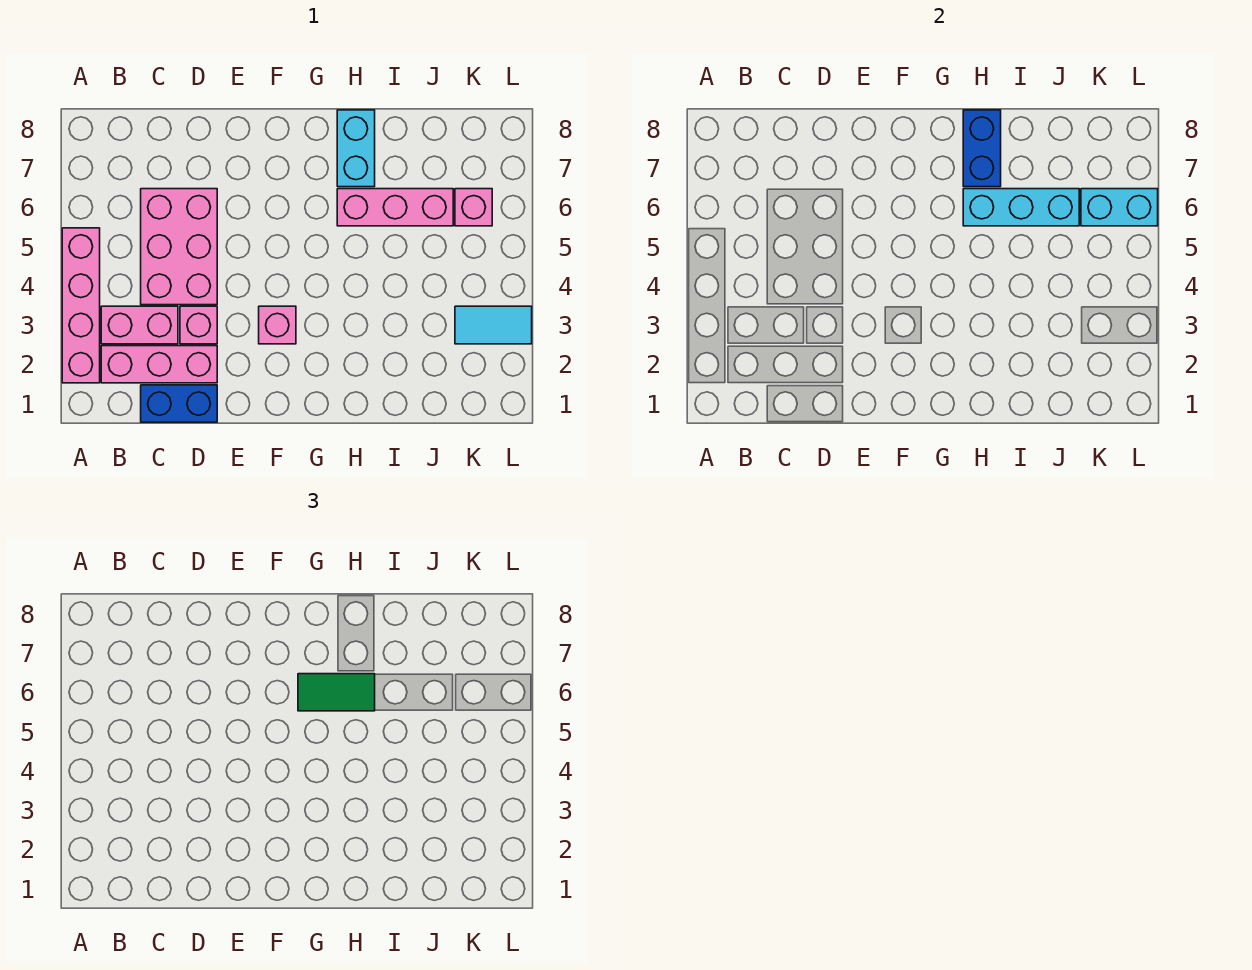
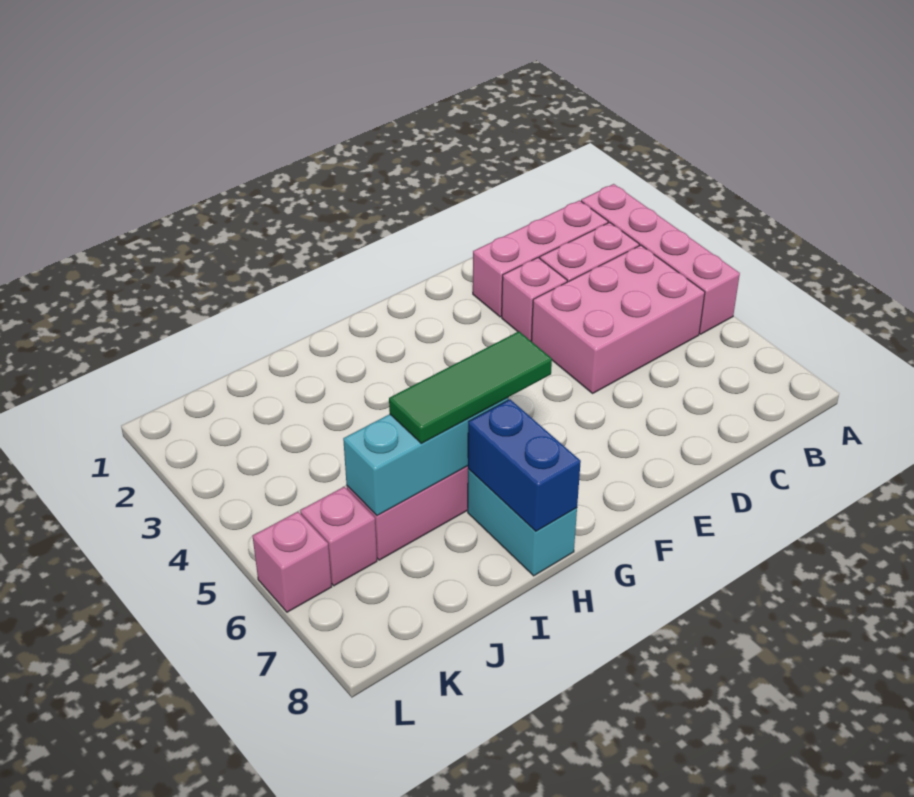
blue 1x2 brick [141,385,217,422] -> none
pink 2x3 brick [141,189,217,305] -> pink 2x3 brick turned to [531,245,705,393]
pink 1x1 brick [259,306,296,344] -> pink 1x1 brick moved to [253,511,332,612]
green 1x2 tile [298,674,375,711] -> green 1x3 tile [389,331,552,443]
cyan 1x2 tile [455,306,532,344] -> none
cyan 1x2 brick [1081,189,1158,226] -> none

